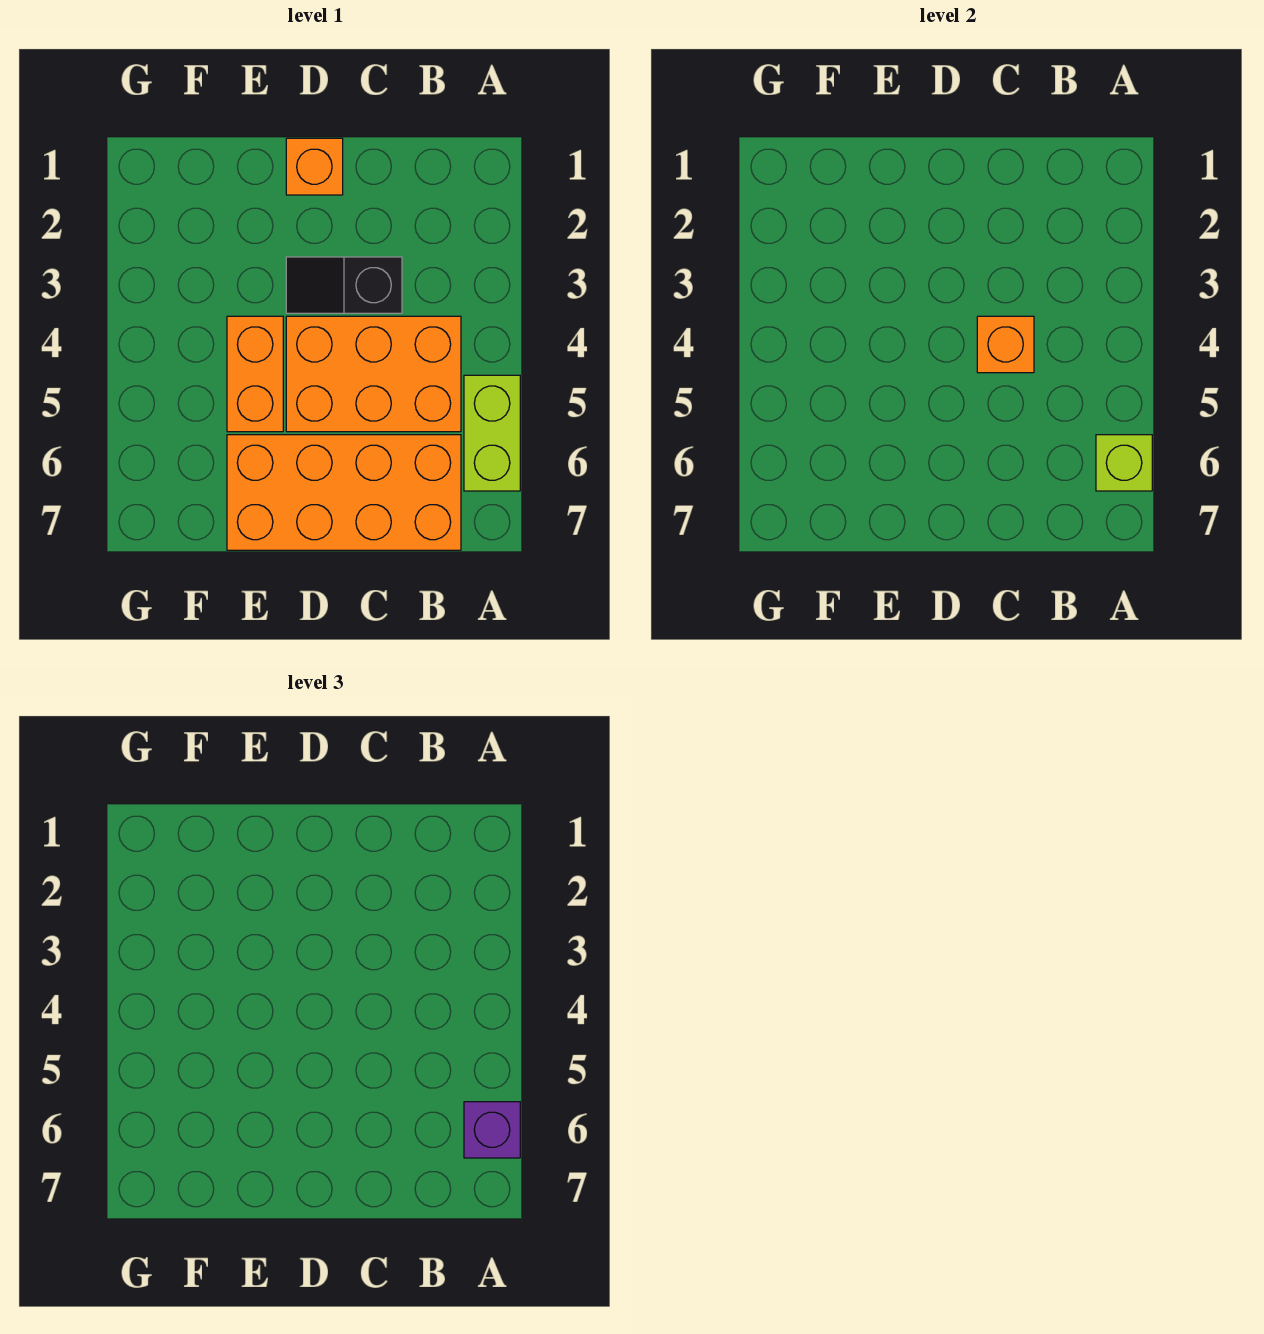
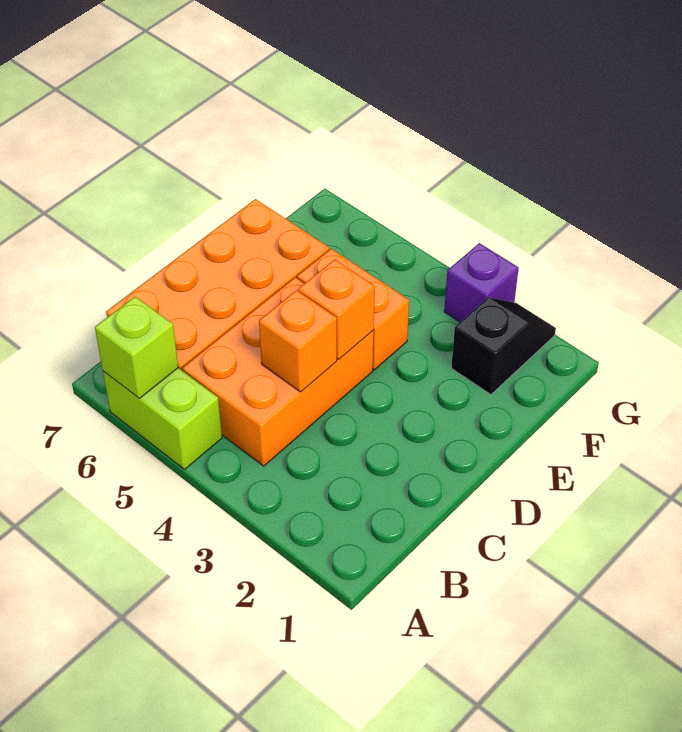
purple 1x1 brick [464,1102,520,1158] -> purple 1x1 brick moved to [444,243,519,322]
black 1x2 slope [286,257,402,313] -> black 1x2 slope moved to [451,297,556,395]
orange 1x1 brick [286,138,343,195] -> orange 1x1 brick moved to [298,259,375,359]

